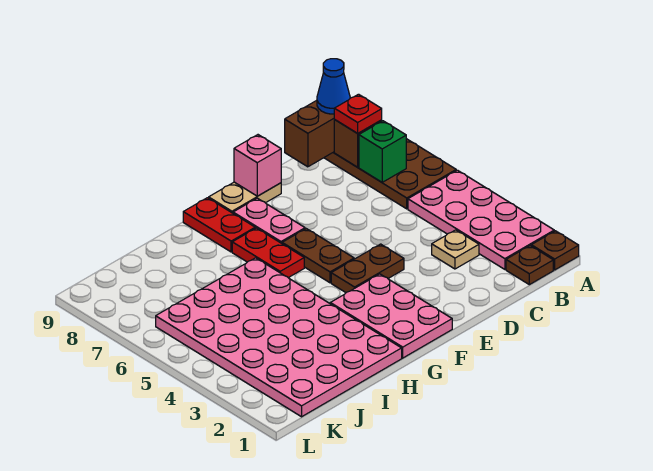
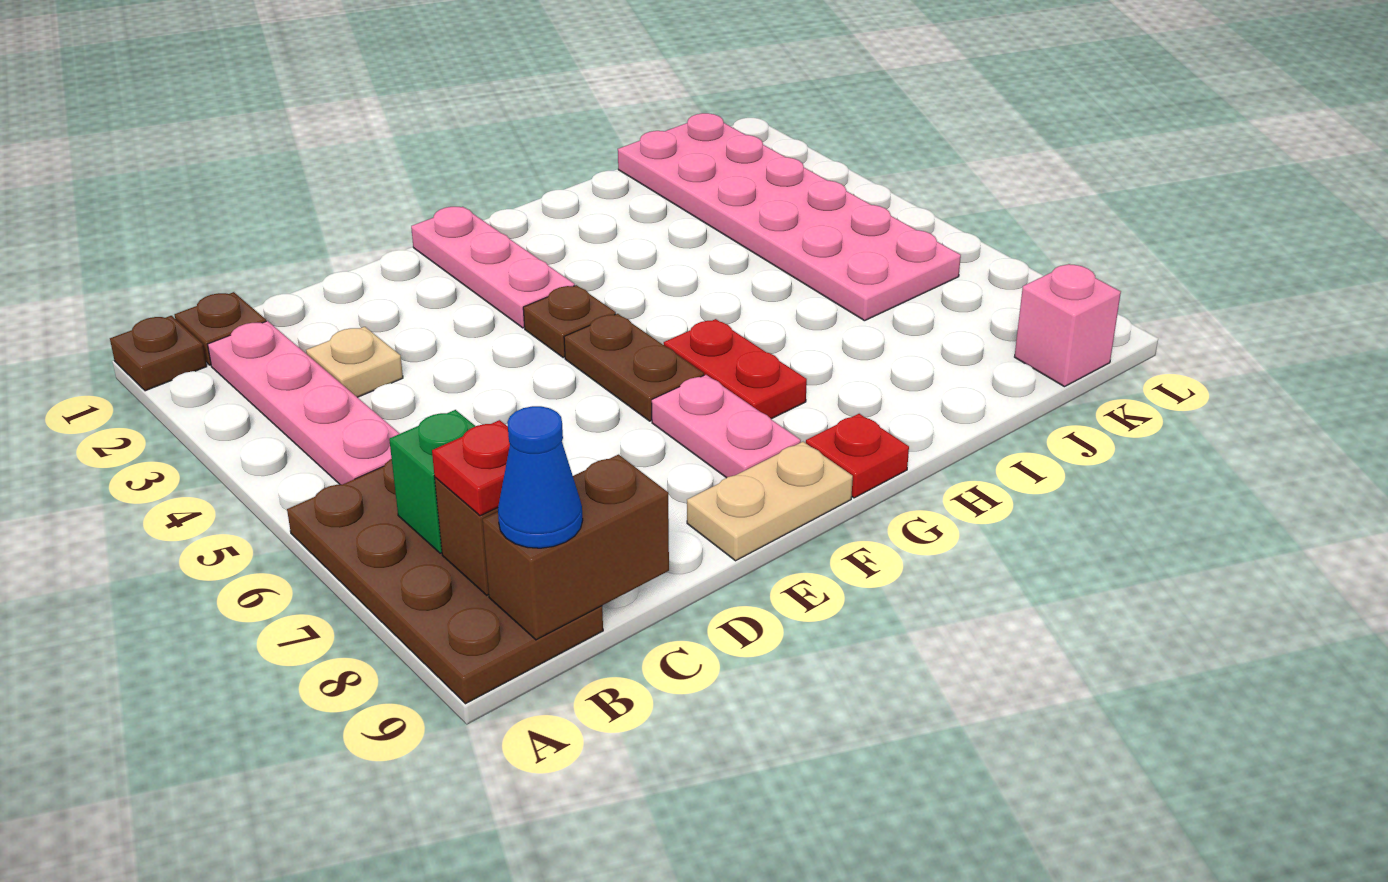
pink 2x4 plate [408,170,554,269] -> pink 1x4 plate [208,321,400,485]
brown 1x2 plate [331,244,404,292] -> brown 1x1 plate [523,285,616,358]
pink 1x1 brick [234,135,281,196] -> pink 1x1 brick moved to [1015,264,1121,387]
pink 2x3 plate [330,274,452,358] -> pink 1x3 plate [411,207,575,328]
red 1x2 plate [183,198,255,252] -> red 1x1 plate [806,414,909,498]
pink 4x6 plate [156,258,402,417] -> pink 2x6 plate [618,113,961,321]

